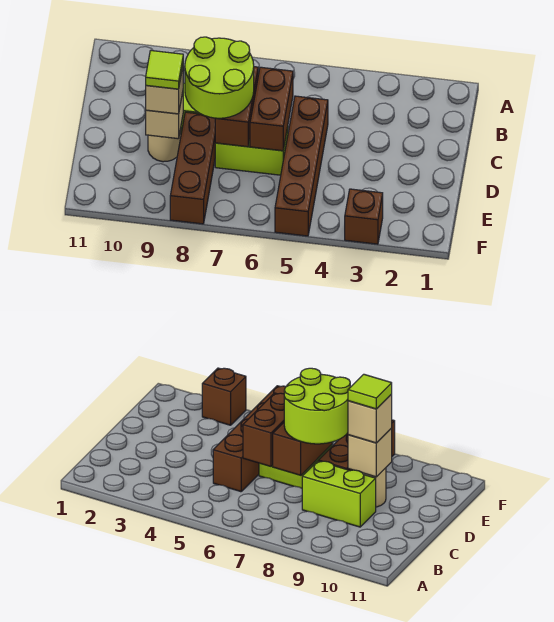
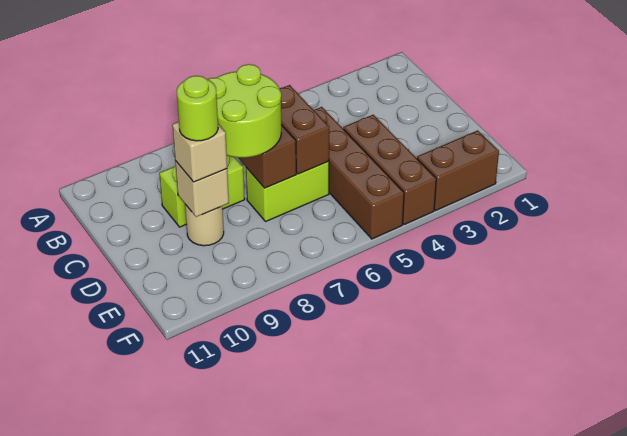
brown 1x3 brick [170,112,215,224] -> brown 1x3 brick moved to [343,115,436,225]
lime 1x1 tile [146,51,183,89] -> lime 1x1 round brick [177,76,218,141]
brown 1x1 brick [345,189,383,244] -> brown 1x2 brick [417,130,499,210]

